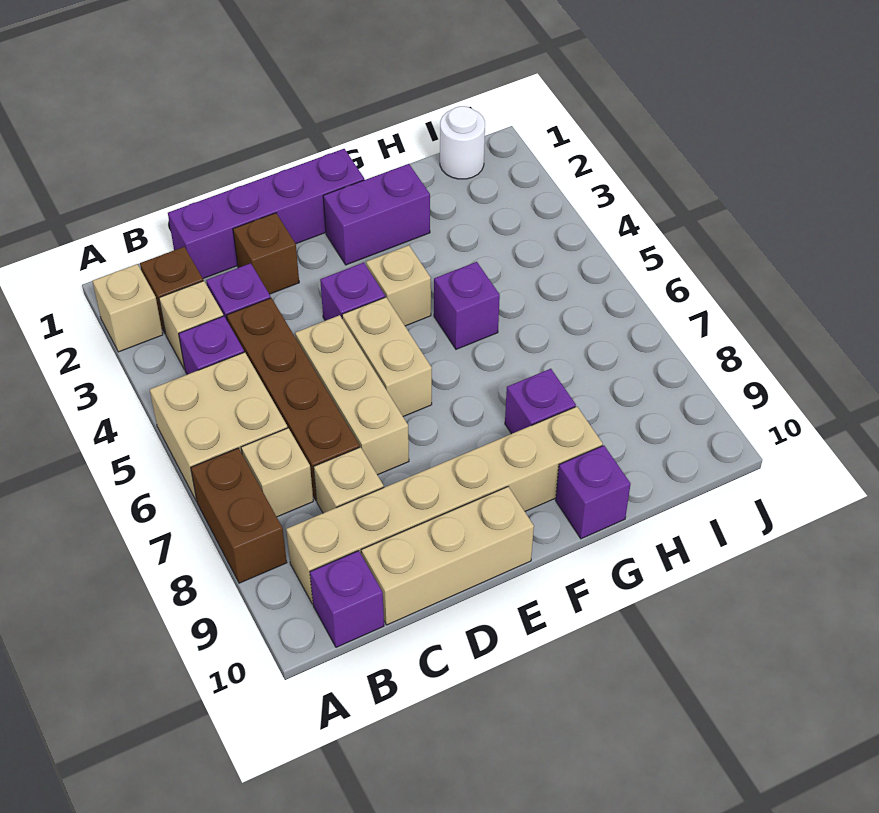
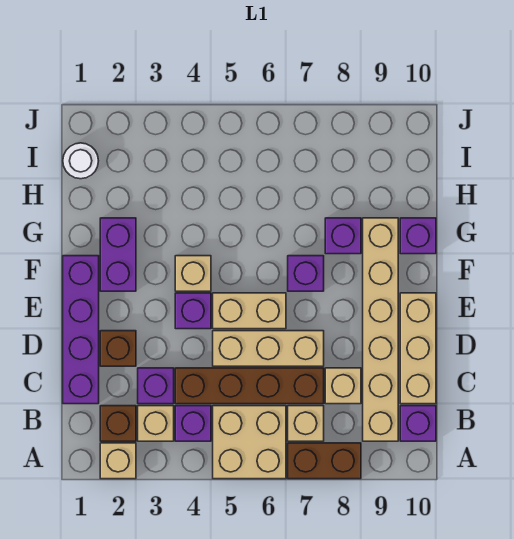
purple 1x1 brick [434,262,500,349] -> purple 1x1 brick moved to [288,256,324,291]

